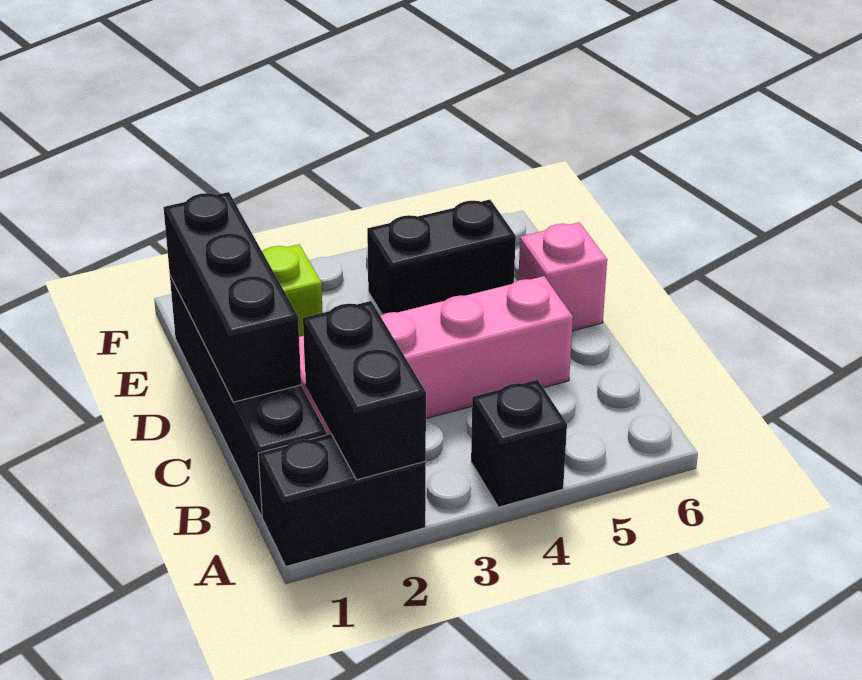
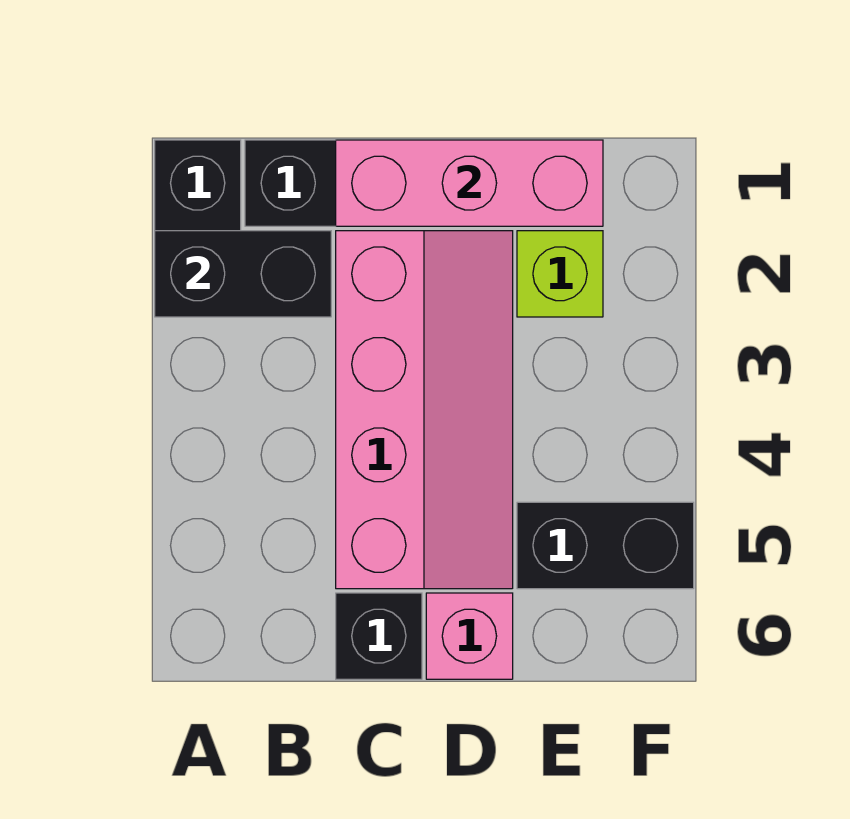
black 1x1 brick [471,380,567,507] -> black 1x1 brick moved to [336,593,422,679]
black 1x3 brick [164,192,301,402] -> pink 1x3 brick [336,140,603,226]
black 1x2 brick [367,200,516,315] -> black 1x2 brick turned to [517,502,694,589]

